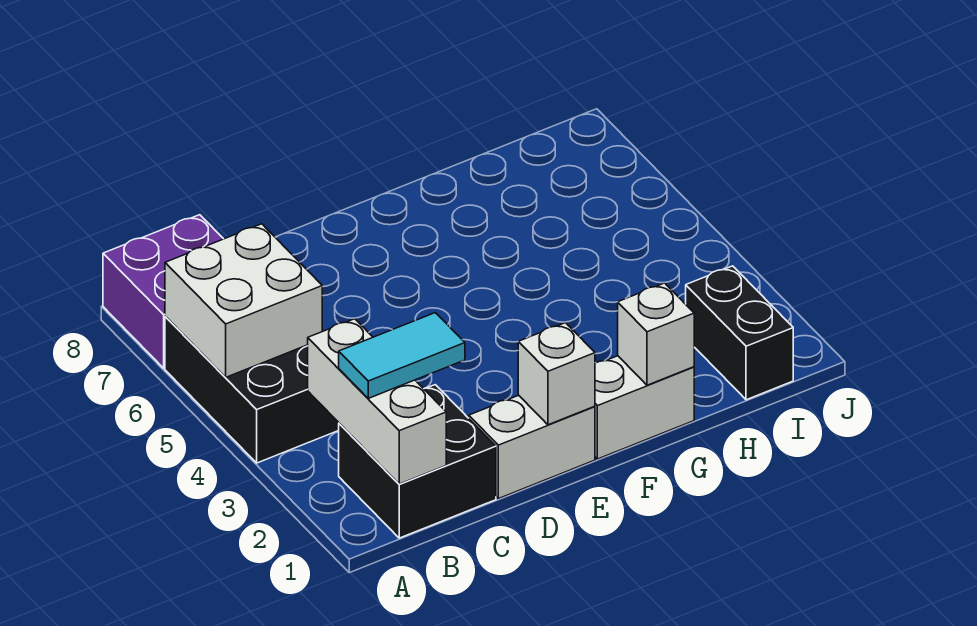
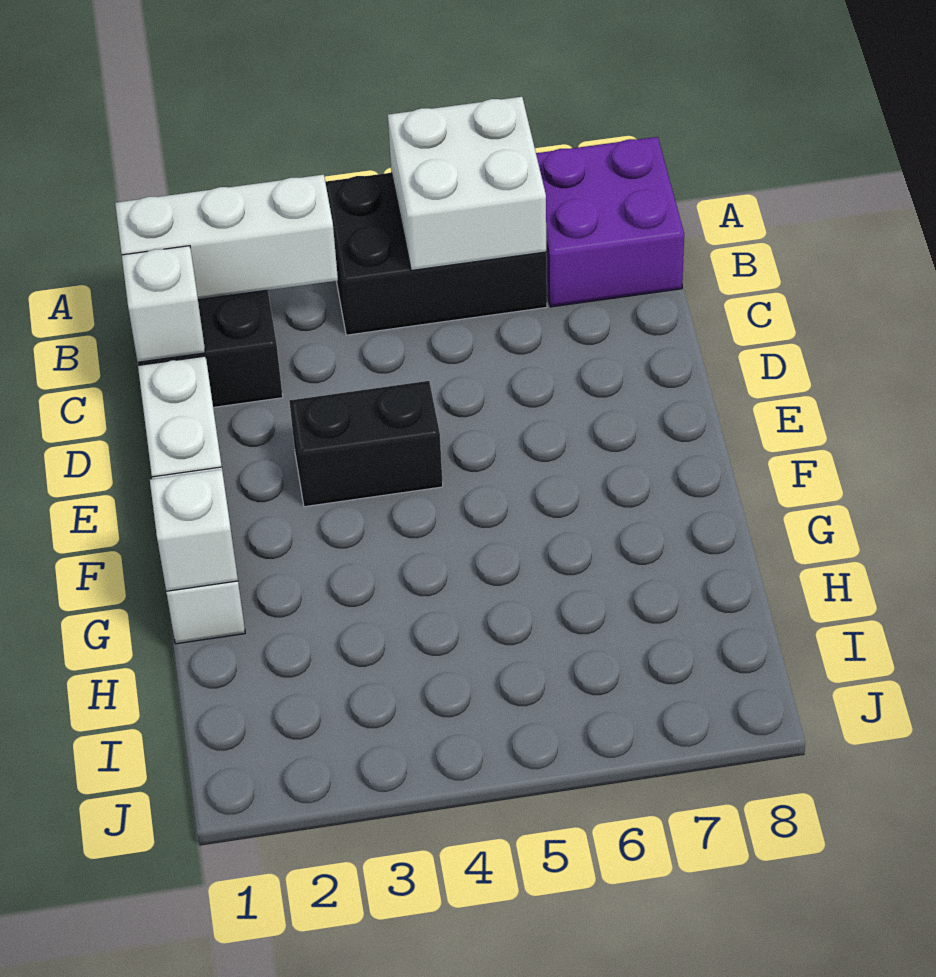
cyan 1x2 tile [339,313,465,398] -> none
white 1x1 brick [518,323,595,425] -> white 1x1 brick moved to [122,246,205,362]
black 1x2 brick [686,266,793,400] -> black 1x2 brick moved to [289,381,443,507]

